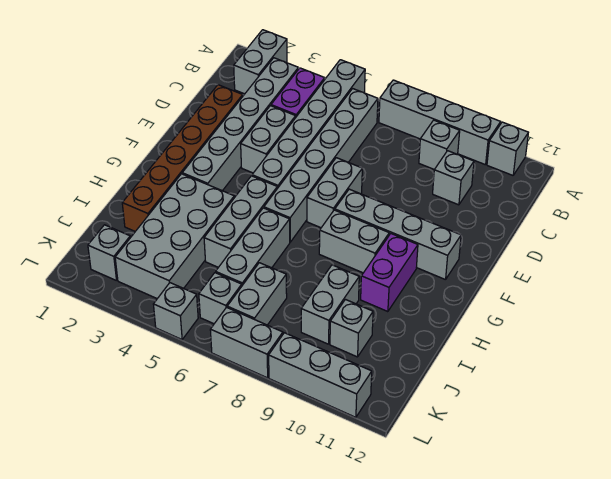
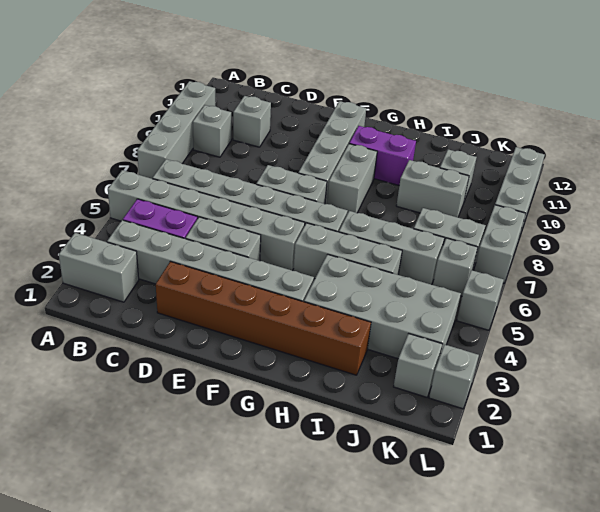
grey 1x1 brick [487,122,528,175] -> grey 1x1 brick moved to [429,344,479,409]

